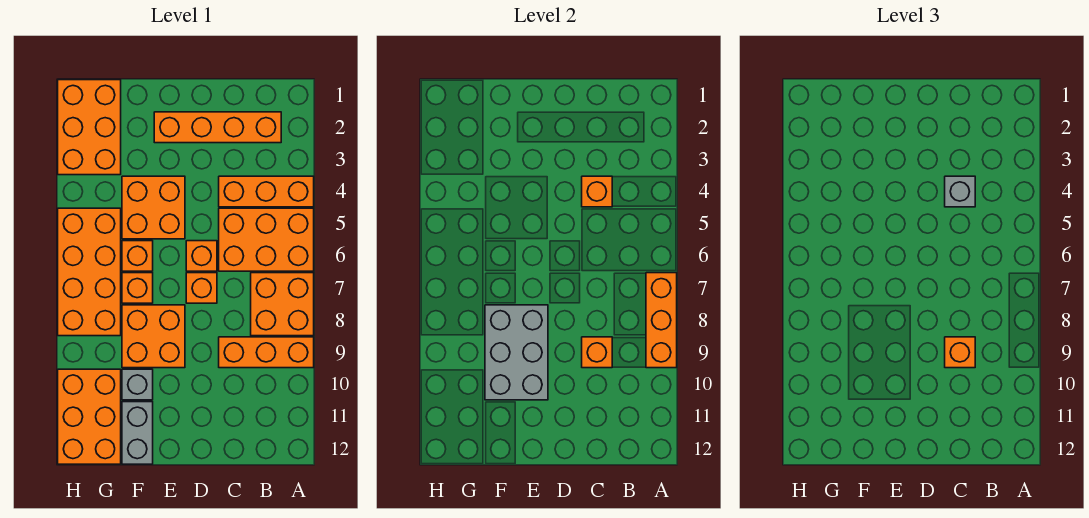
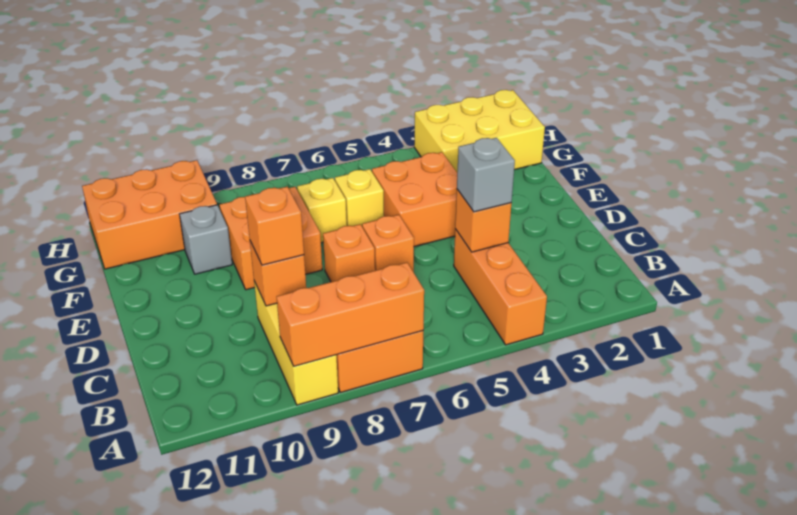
orange 2x3 brick [219,208,314,271] -> none
orange 1x3 brick [219,337,314,368] -> yellow 1x3 brick [254,281,338,405]
orange 1x4 brick [154,112,281,143] -> none
grey 2x3 brick [485,305,548,400] -> none
orange 1x1 brick [122,241,153,271] -> yellow 1x1 brick [335,169,384,226]
orange 1x1 brick [122,273,153,303] -> yellow 1x1 brick [297,178,347,243]
grey 1x2 brick [122,402,153,464] -> none
orange 2x3 brick [58,80,121,175] -> yellow 2x3 brick [414,90,545,172]
orange 2x4 brick [58,208,121,336] -> none

